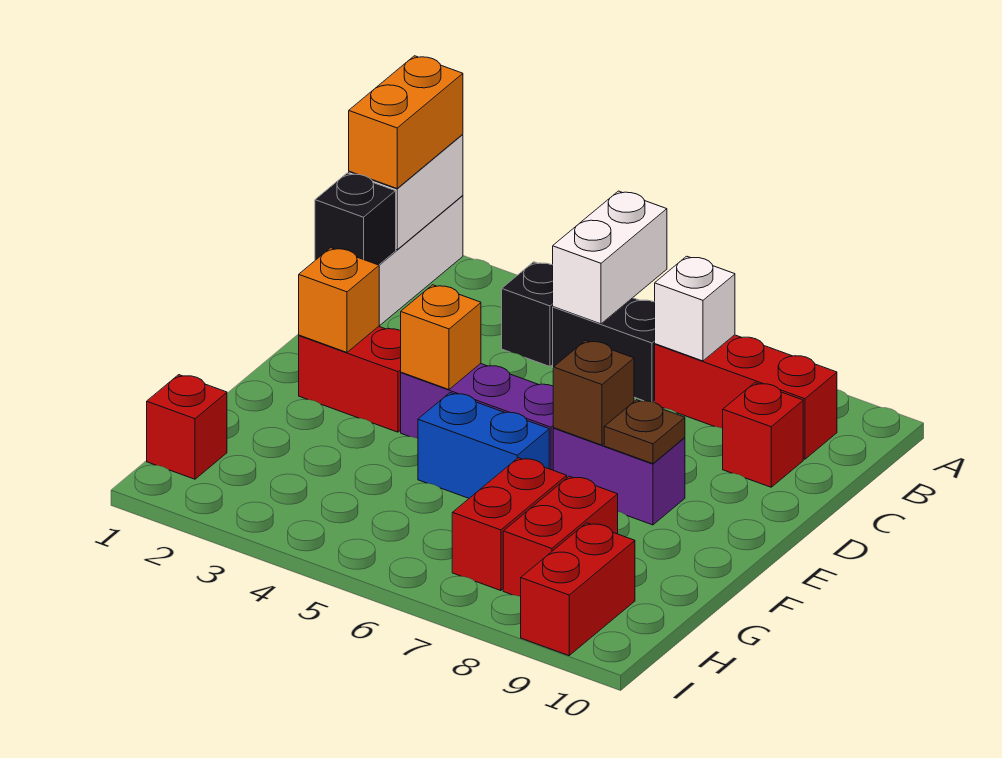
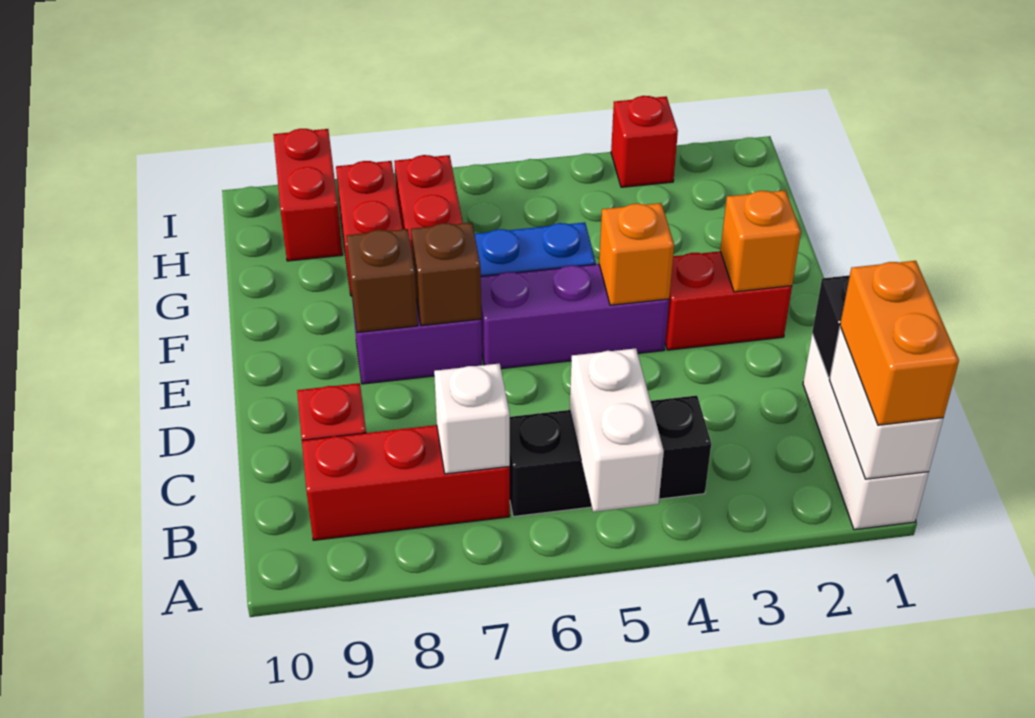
brown 1x1 plate [604,400,685,464] -> brown 1x1 brick [346,229,418,333]
red 1x1 brick [147,375,227,479] -> red 1x1 brick moved to [611,96,678,187]

